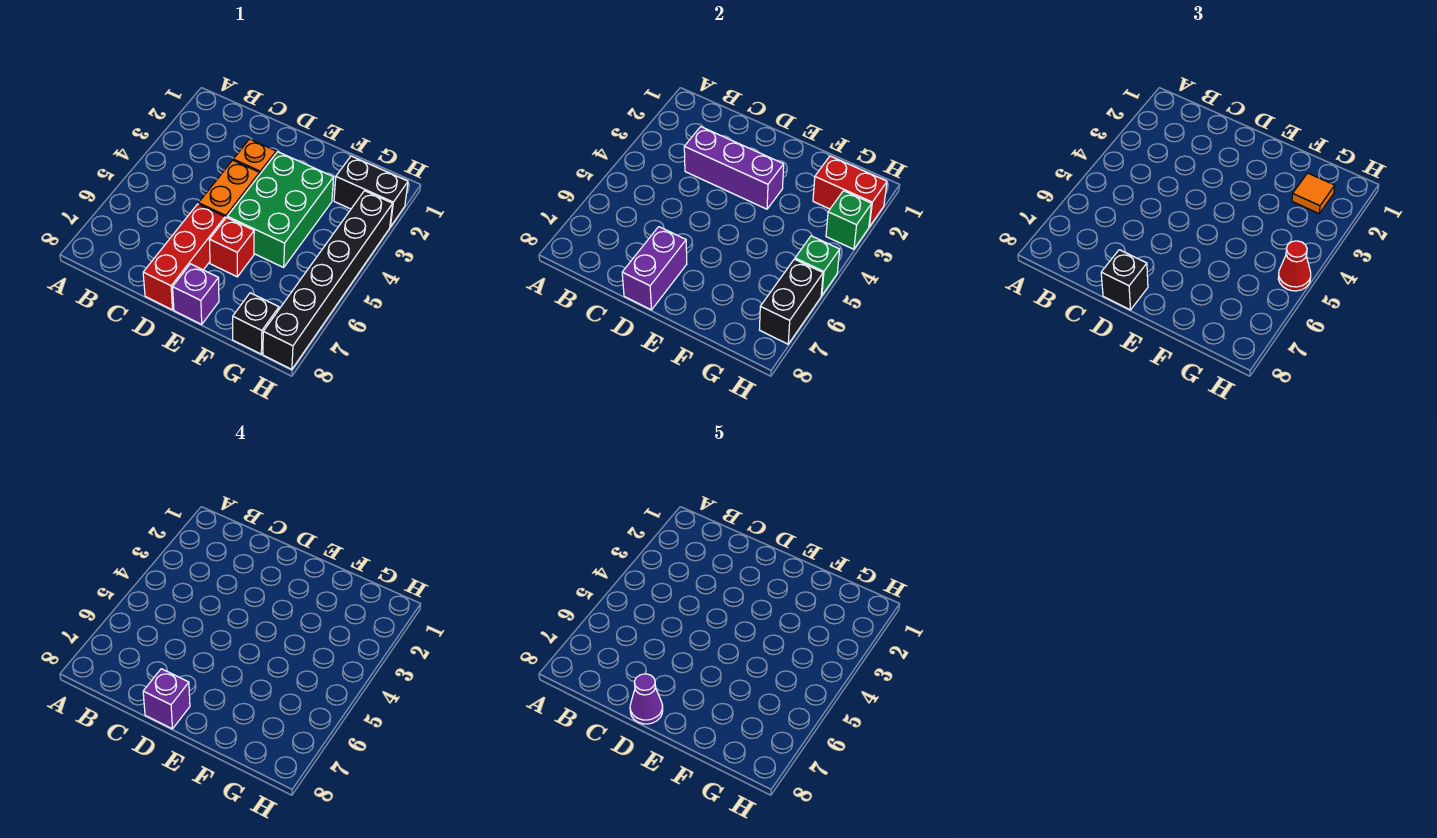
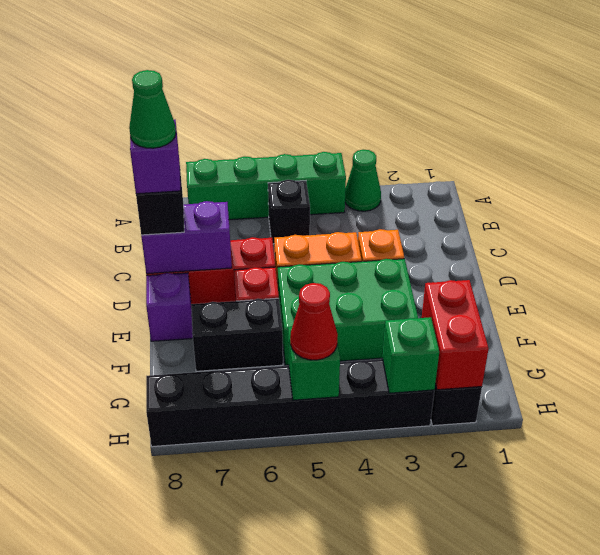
none -> green 1x1 cone [345,150,381,211]
none -> green 1x4 brick [186,152,346,220]
purple 1x3 brick [684,127,784,209] -> none
purple 1x1 cone [630,674,663,724] -> green 1x1 cone [129,70,176,148]
orange 1x1 tile [1292,173,1335,213] -> none
black 1x1 brick [233,293,279,354] -> black 1x1 brick moved to [268,180,310,244]
black 1x2 brick [760,259,823,344] -> black 1x2 brick moved to [191,298,283,371]

